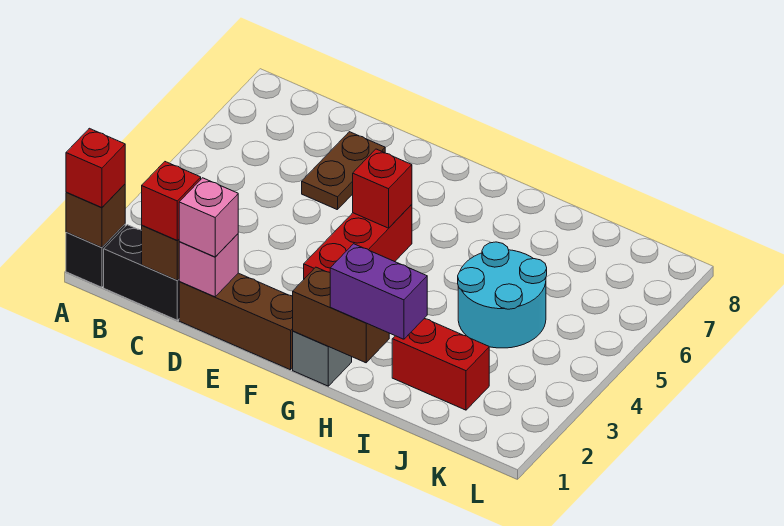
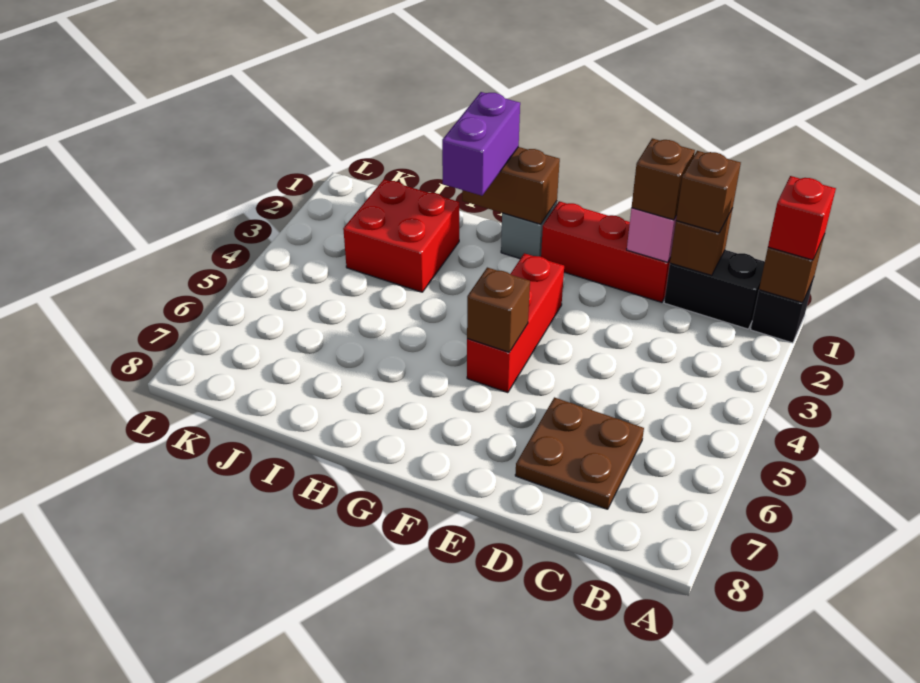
red 1x1 brick [142,162,201,241] -> brown 1x1 brick [676,151,741,233]
brown 1x3 brick [179,273,293,370] -> red 1x3 brick [541,201,671,302]
pink 1x1 brick [179,178,238,257] -> brown 1x1 brick [632,138,695,220]
brown 1x2 plate [302,132,385,210] -> brown 2x2 plate [515,397,644,509]
red 1x1 brick [353,149,412,228] -> brown 1x1 brick [467,267,530,352]
purple 1x2 brick [330,244,427,339] -> purple 1x2 brick turned to [442,92,520,196]
red 1x2 brick [392,318,489,410] -> red 2x2 brick [343,179,459,292]
cyan 2x2 round brick [458,242,547,348] -> none

